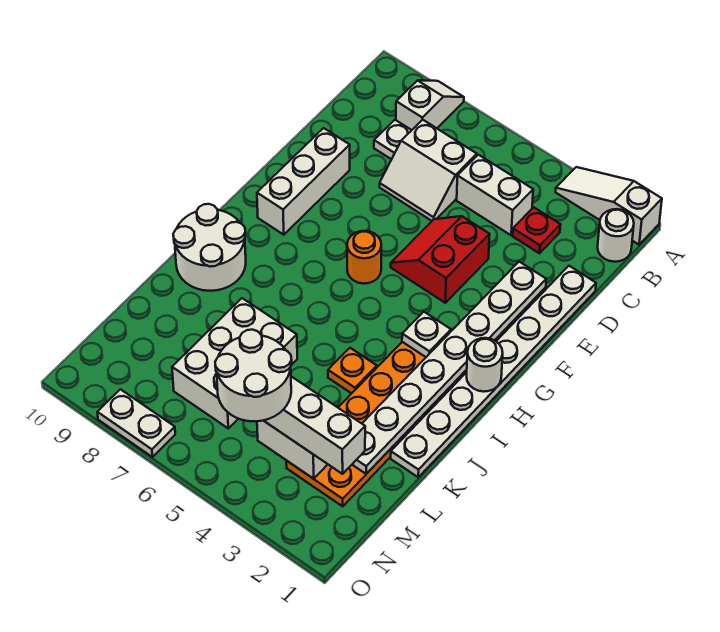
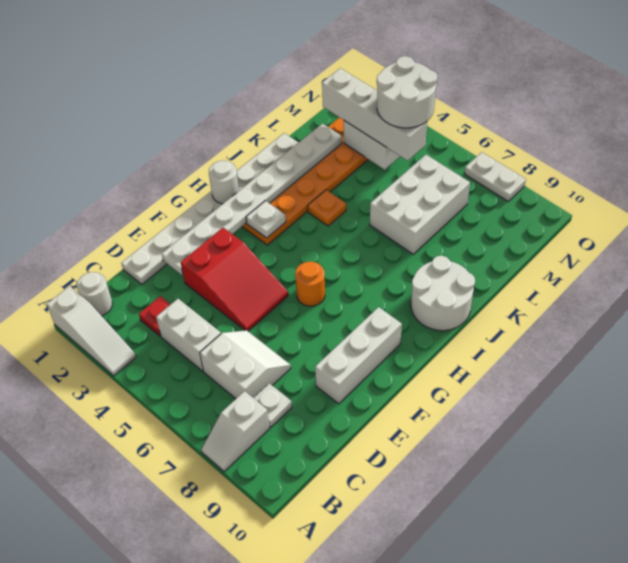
red 2x2 slope [391,216,490,303] -> red 2x3 slope [181,228,289,331]

